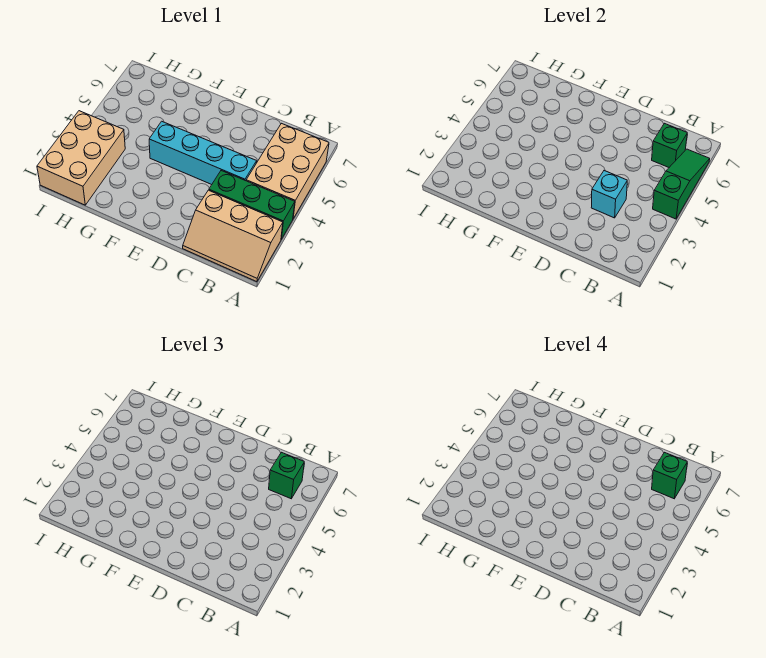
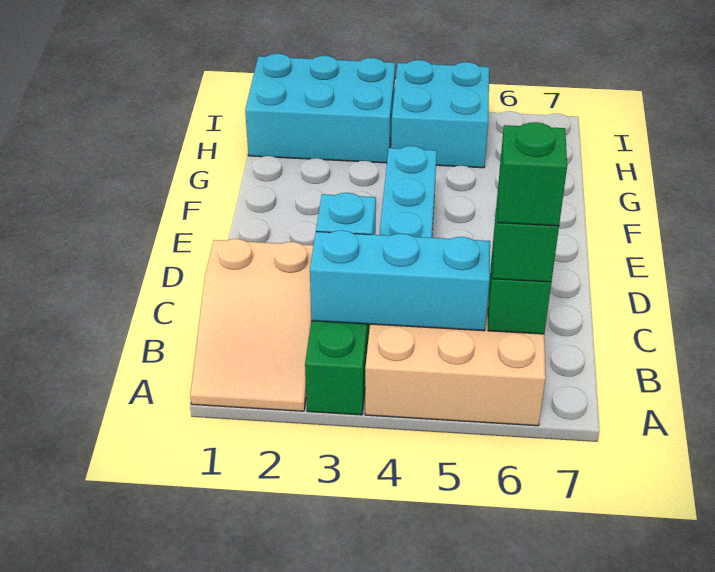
tan 2x3 slope [183,190,283,282] -> tan 2x3 slope turned to [190,239,313,411]
green 1x3 slope [653,149,710,219] -> none
none -> cyan 1x3 brick [310,230,490,331]
tan 2x3 brick [37,111,125,205] -> cyan 2x3 brick [245,54,395,163]
none -> cyan 2x2 brick [391,60,489,168]

